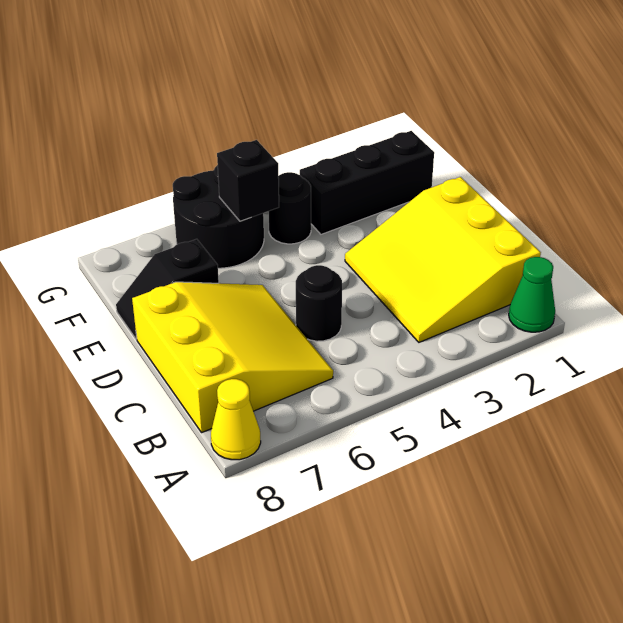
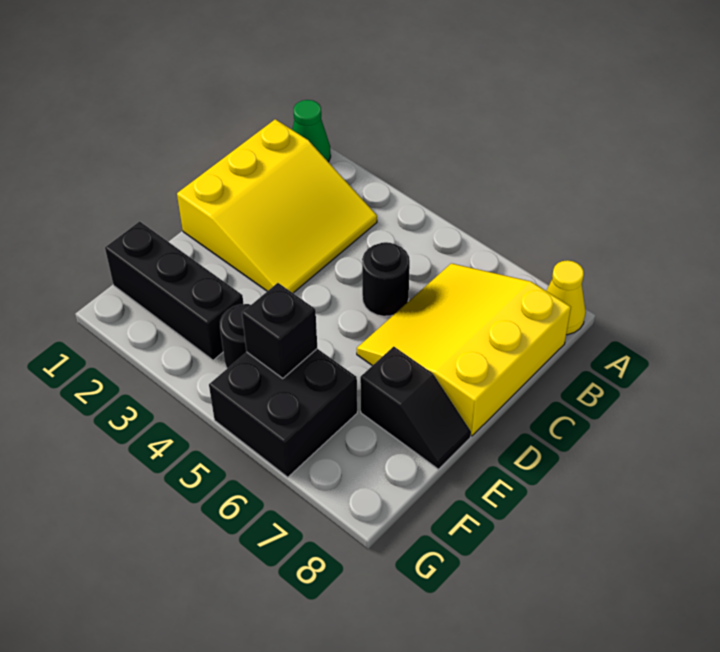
black 2x2 round brick [173,165,264,268] -> black 2x2 brick [209,349,357,477]

